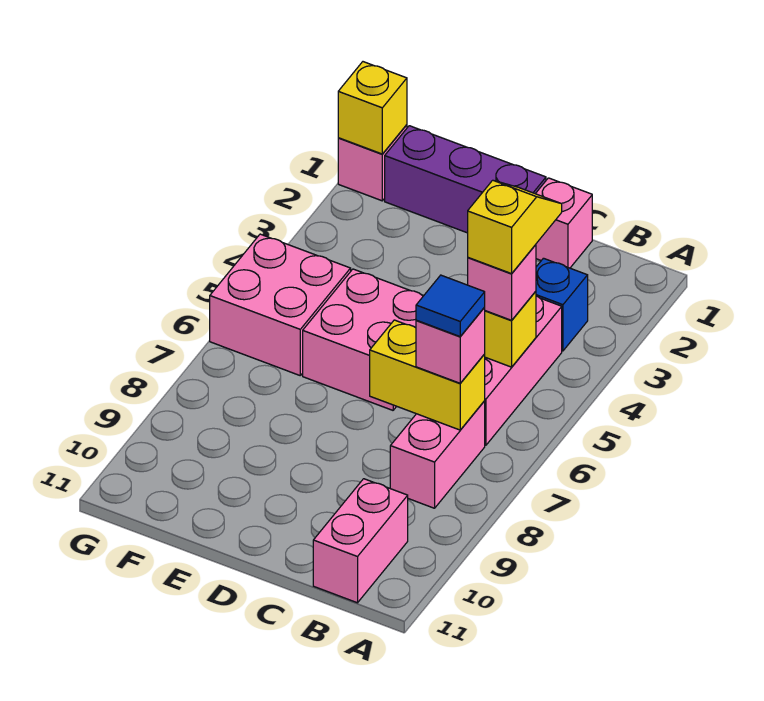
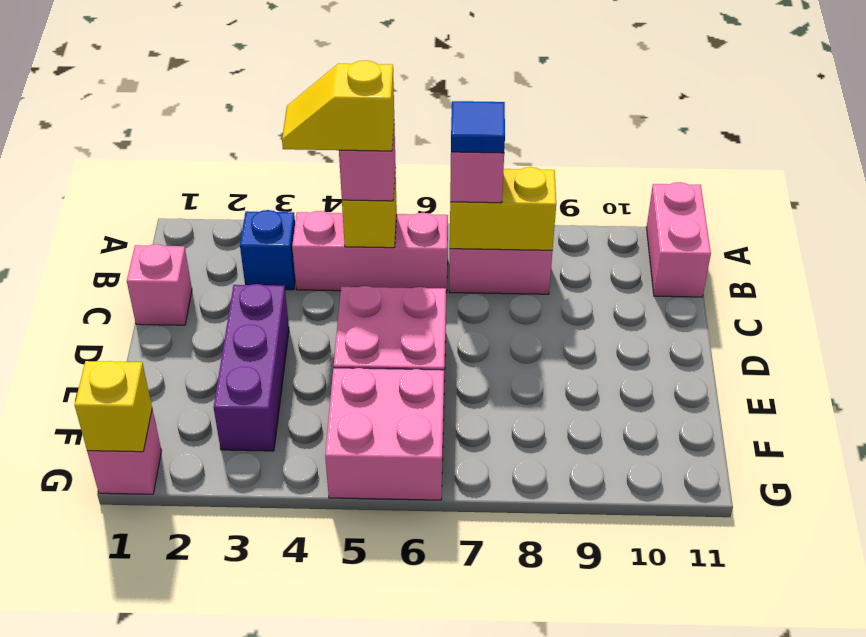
yellow 1x2 brick [370,320,485,430] -> yellow 1x2 brick turned to [450,167,556,250]
pink 1x2 brick [313,479,408,603] -> pink 1x2 brick turned to [646,182,711,297]
purple 1x3 brick [385,126,546,233] -> purple 1x3 brick moved to [214,284,289,451]

